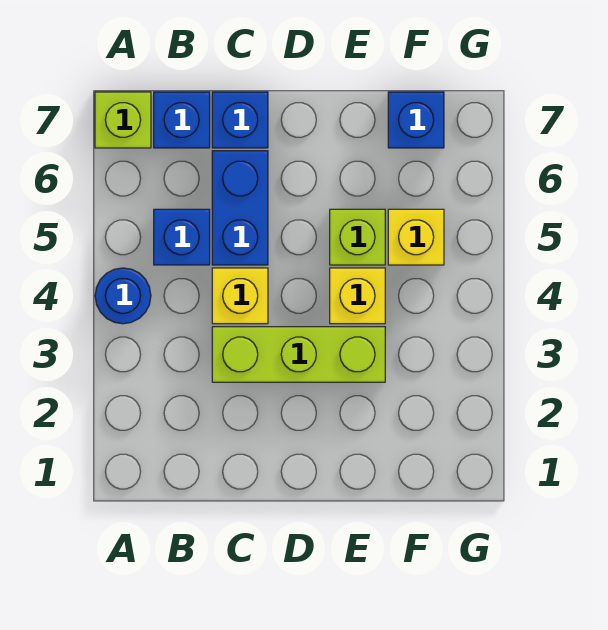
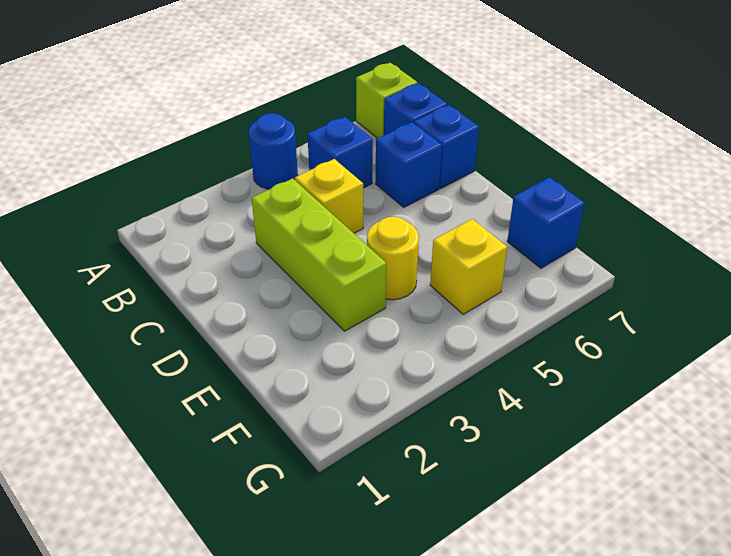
blue 1x2 brick [212,151,268,265] -> blue 1x1 brick [376,122,442,207]
yellow 1x1 brick [330,268,385,324] -> yellow 1x1 round brick [367,217,419,300]
lime 1x1 brick [330,209,385,265] -> none

